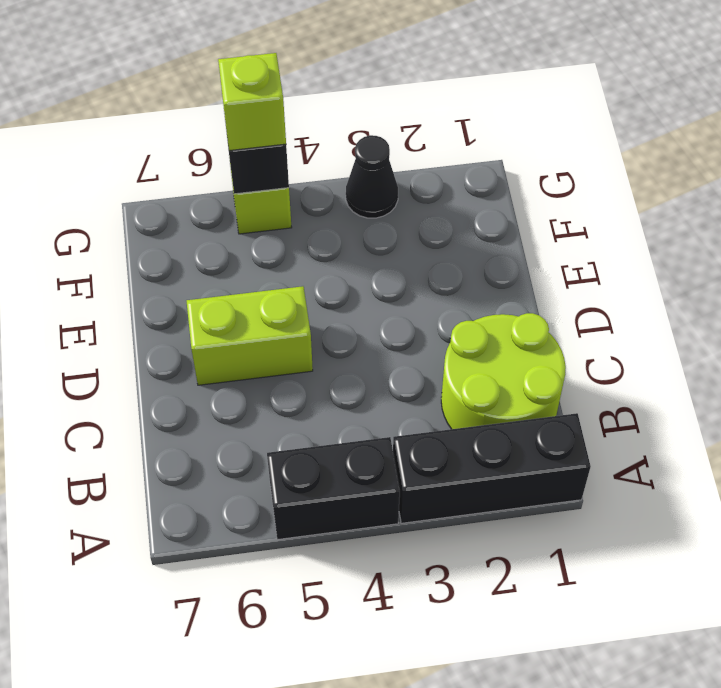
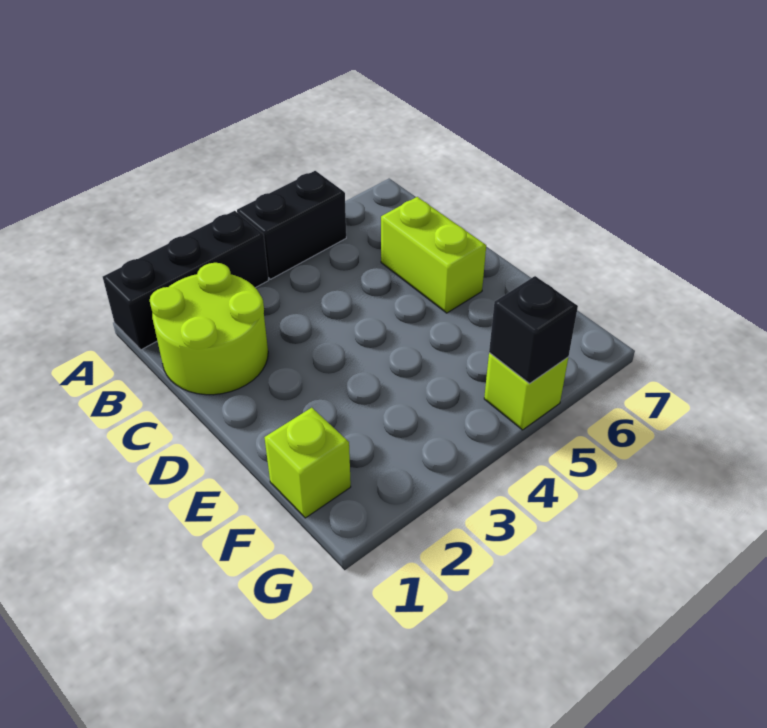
lime 1x2 brick [187,286,313,385] -> lime 1x2 brick turned to [381,197,486,313]
black 1x1 cone [346,135,398,218] -> none
lime 1x1 brick [218,53,286,151] -> lime 1x1 brick moved to [264,408,351,518]

